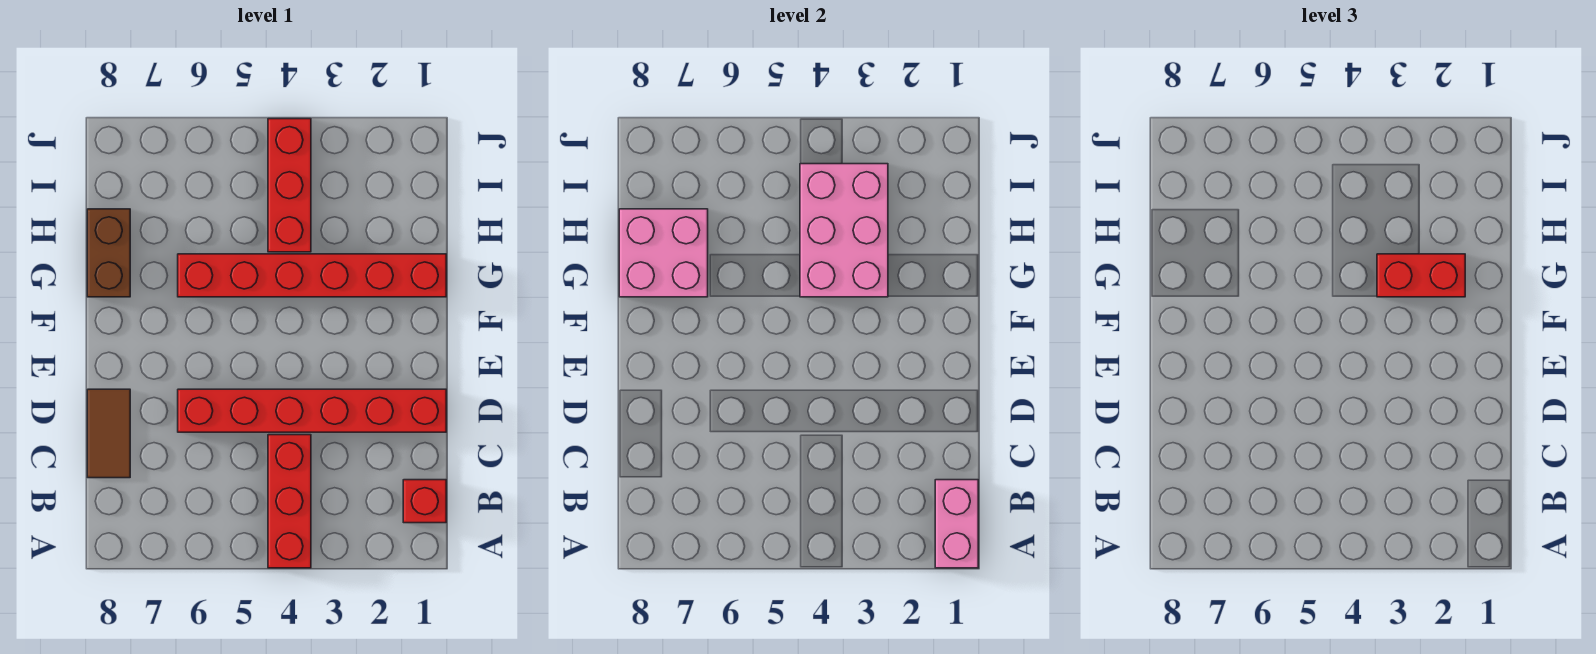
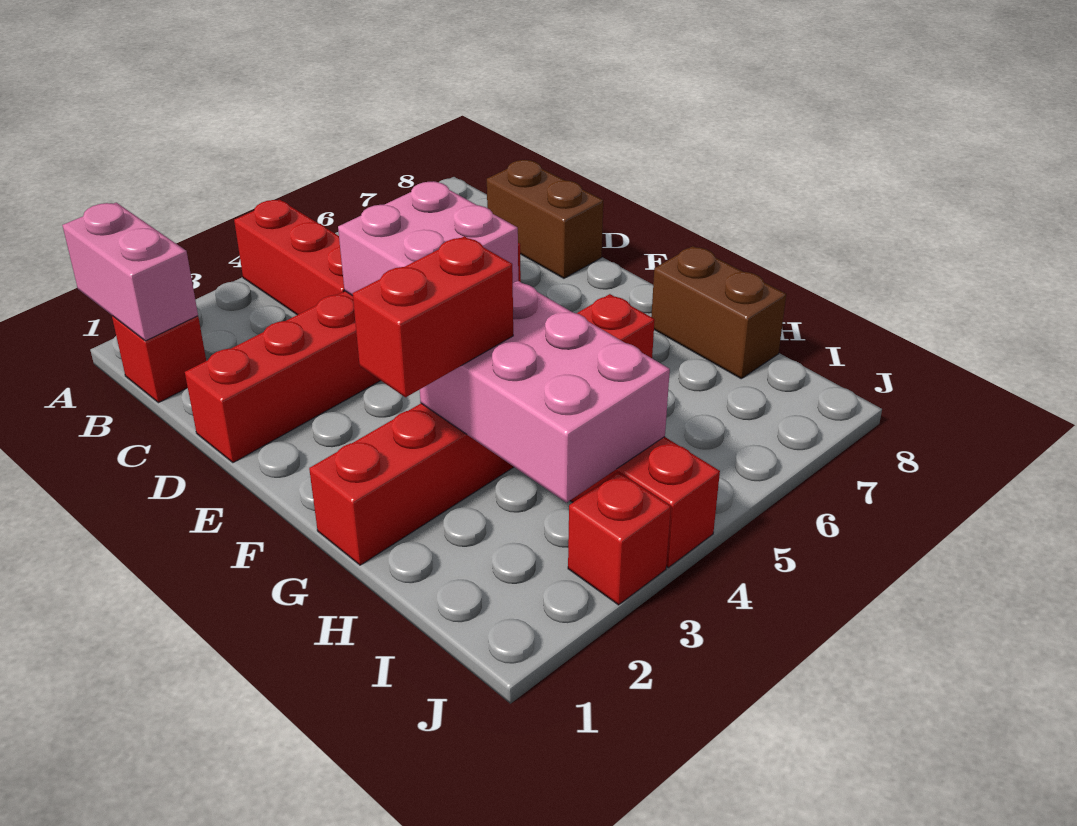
brown 1x2 tile [87,389,130,478] -> brown 1x2 brick [487,160,603,278]
pink 2x2 brick [619,209,708,297] -> pink 2x2 brick moved to [338,181,518,296]
none -> red 1x1 brick [568,472,671,605]

